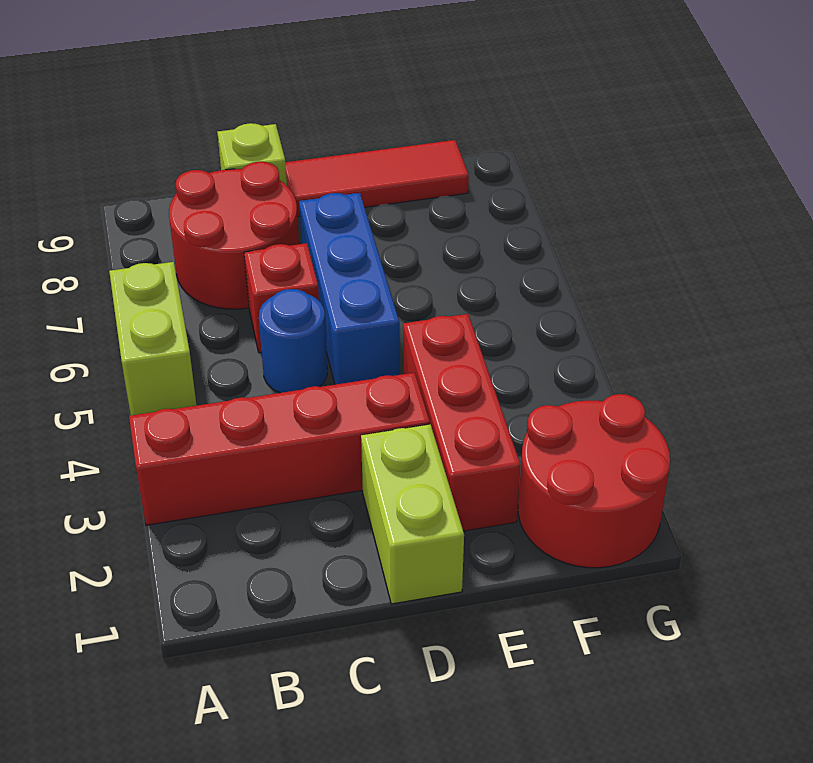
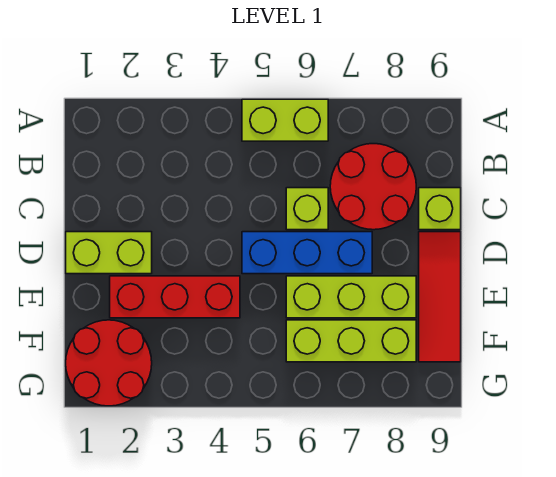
red 1x4 brick [129,373,430,525] -> none
blue 1x1 round brick [259,289,327,393] -> none
red 1x1 brick [244,243,319,353] -> lime 1x1 brick [286,188,328,230]
none -> lime 1x3 brick [286,276,416,318]
none -> lime 1x3 brick [286,320,416,362]

